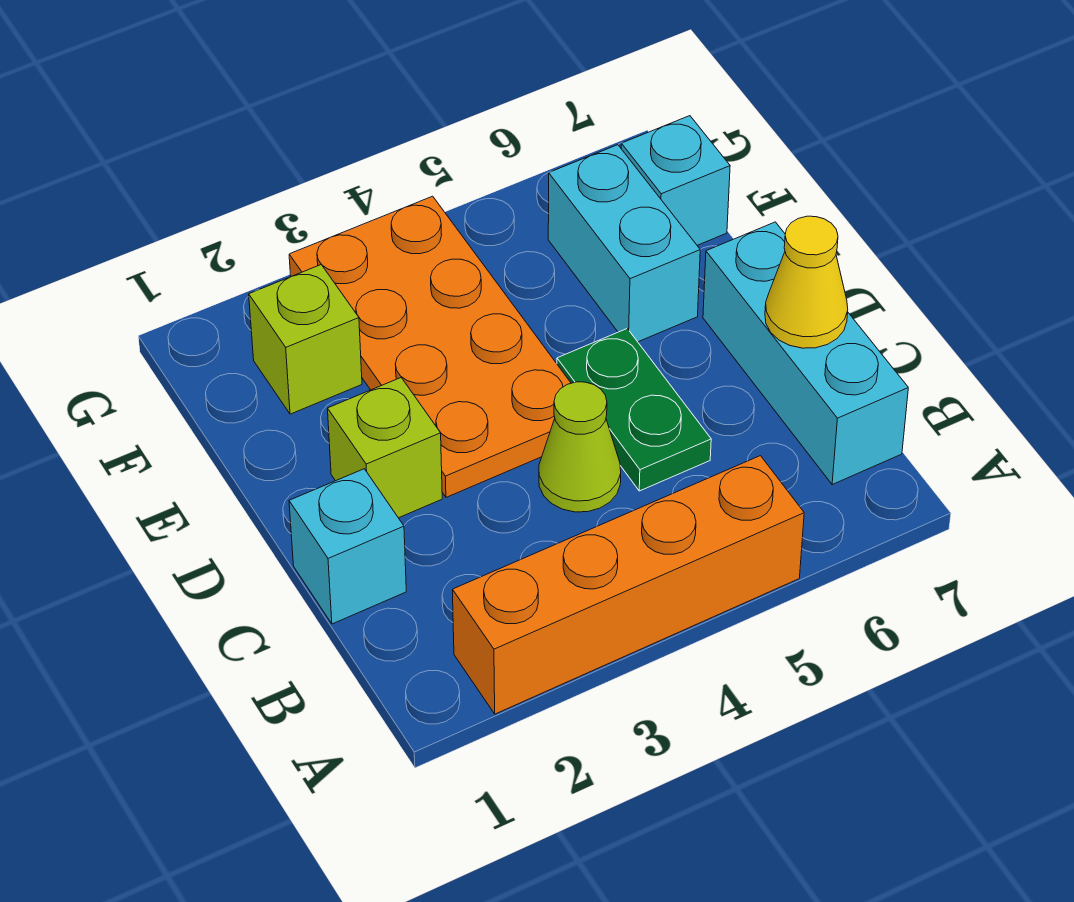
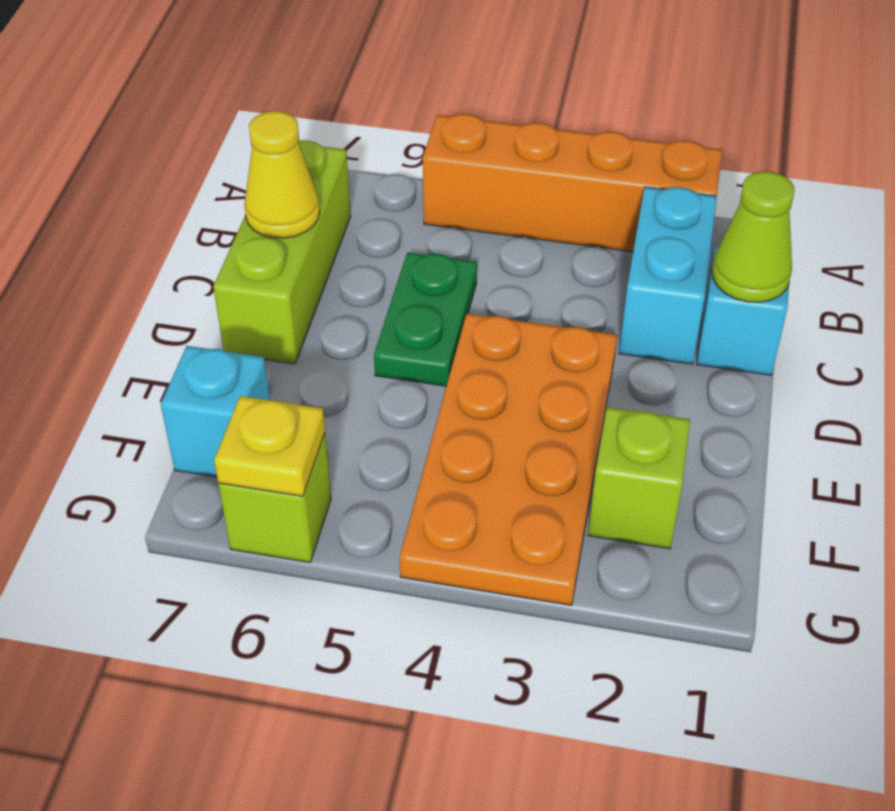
cyan 1x3 brick [703,222,908,484] -> lime 1x3 brick [213,140,351,364]
lime 1x1 cone [539,382,621,512] -> lime 1x1 cone moved to [712,171,794,302]
lime 1x1 brick [328,378,442,518] -> lime 1x1 brick moved to [219,434,331,562]
cyan 1x2 brick [548,145,700,342] -> cyan 1x2 brick moved to [619,187,717,364]
none -> yellow 1x1 plate [214,396,325,496]

